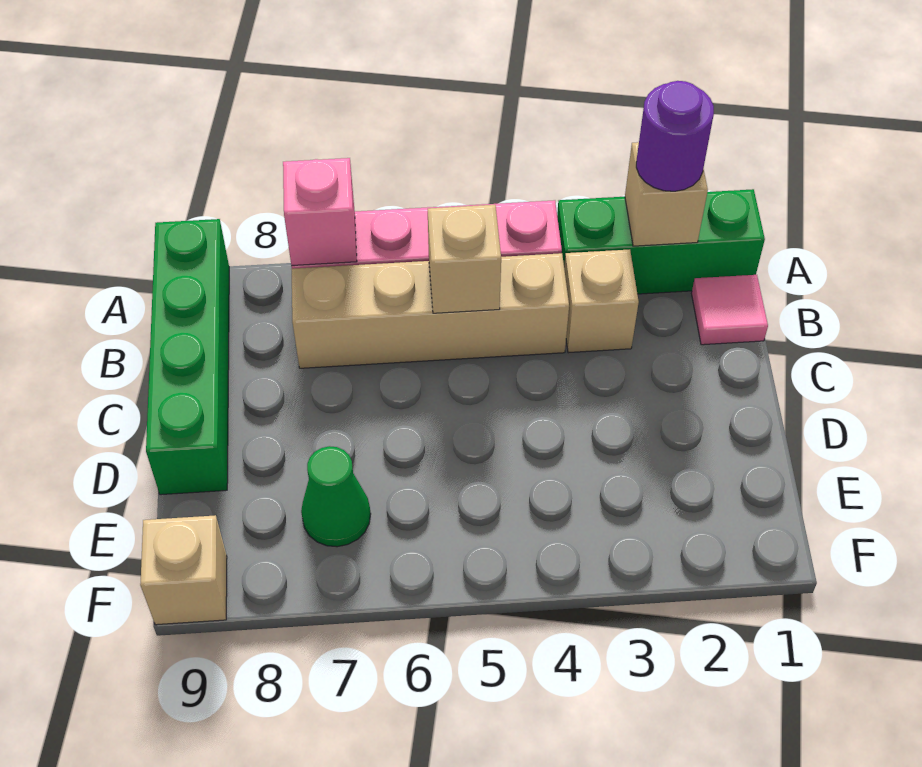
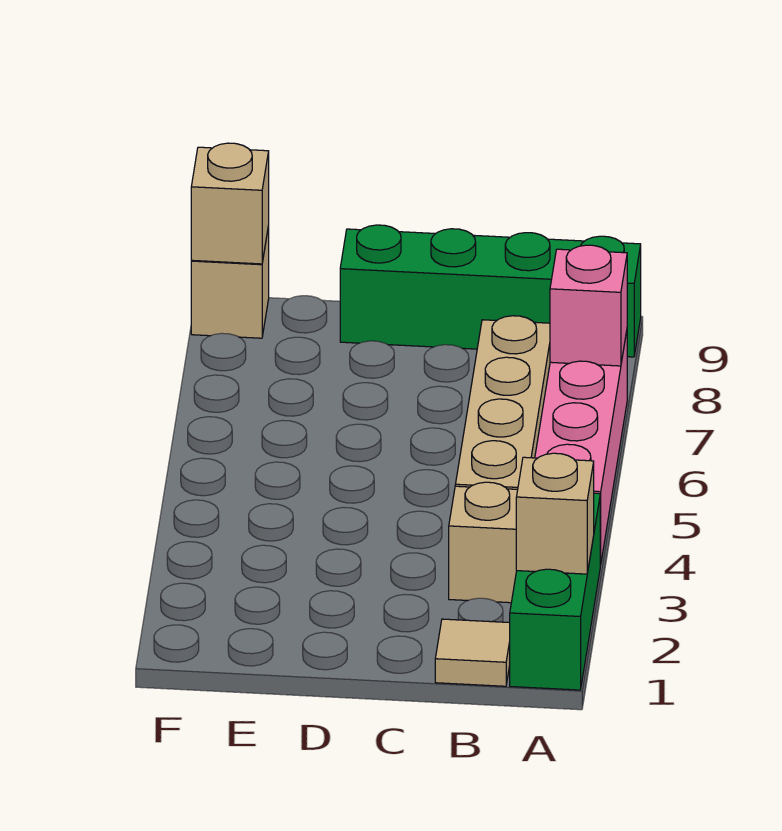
purple 1x1 round brick [636,81,714,191] -> none
pink 1x1 tile [692,275,768,345] -> tan 1x1 tile [435,619,510,686]
tan 1x1 brick [428,205,501,313] -> tan 1x1 brick moved to [191,143,269,264]
green 1x1 cone [301,446,371,547] -> none

